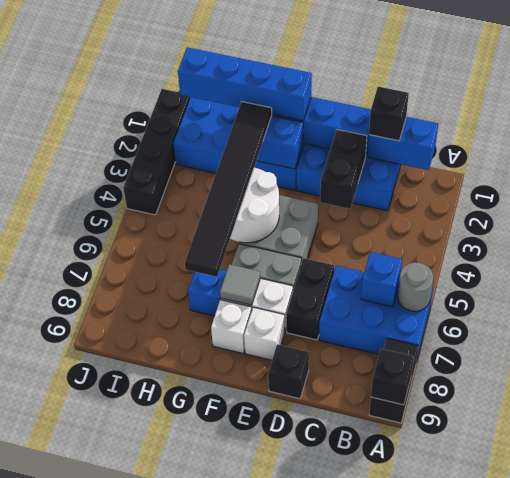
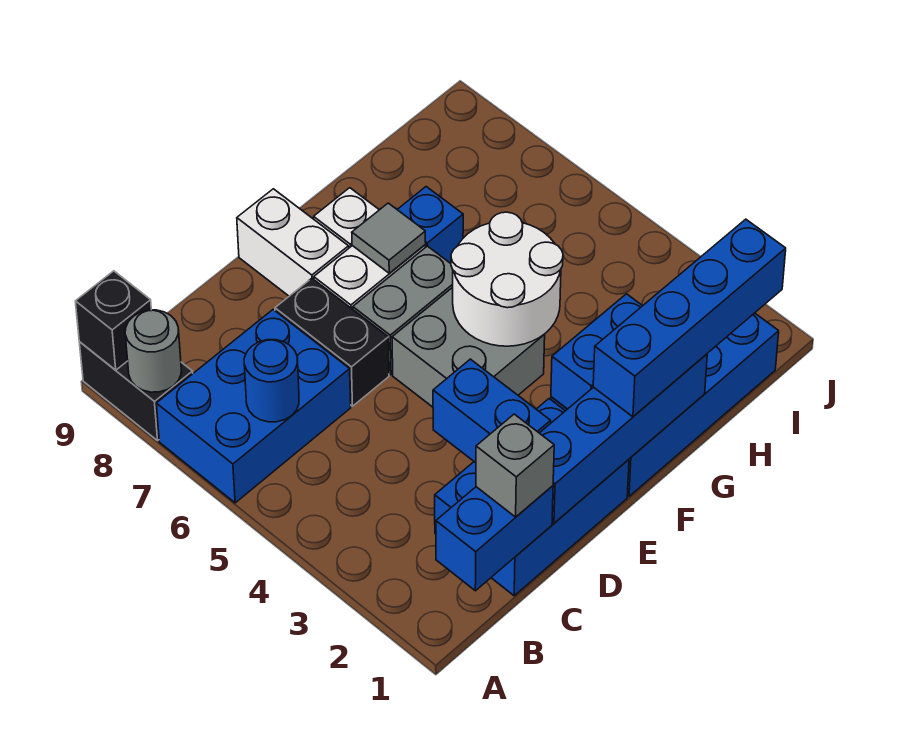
grey 1x1 round brick [398,262,433,311] -> grey 1x1 round brick moved to [125,310,181,392]
blue 1x1 brick [361,252,402,307] -> blue 1x1 round brick [244,340,299,422]
black 1x1 brick [369,87,409,141] -> grey 1x1 brick [476,414,554,517]
black 1x2 brick [320,129,367,209] -> blue 1x2 brick [433,359,551,463]
black 1x1 brick [268,344,309,399] -> none
white 1x1 brick [244,307,285,360] -> white 1x2 brick [237,189,349,296]
black 1x6 tile [185,102,272,277] -> none
black 1x4 brick [123,89,190,215] -> none

